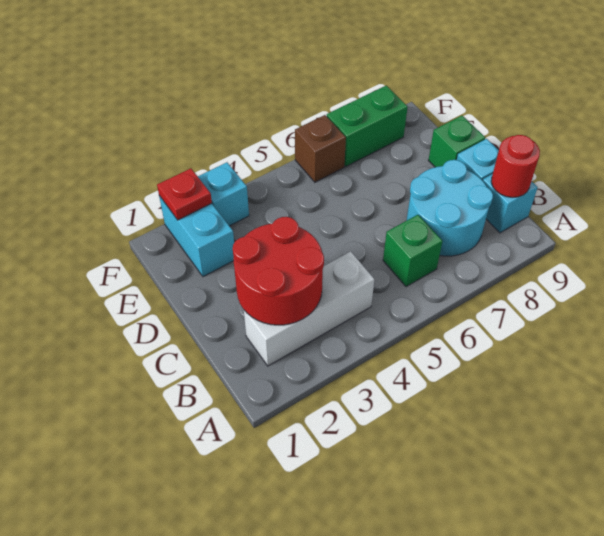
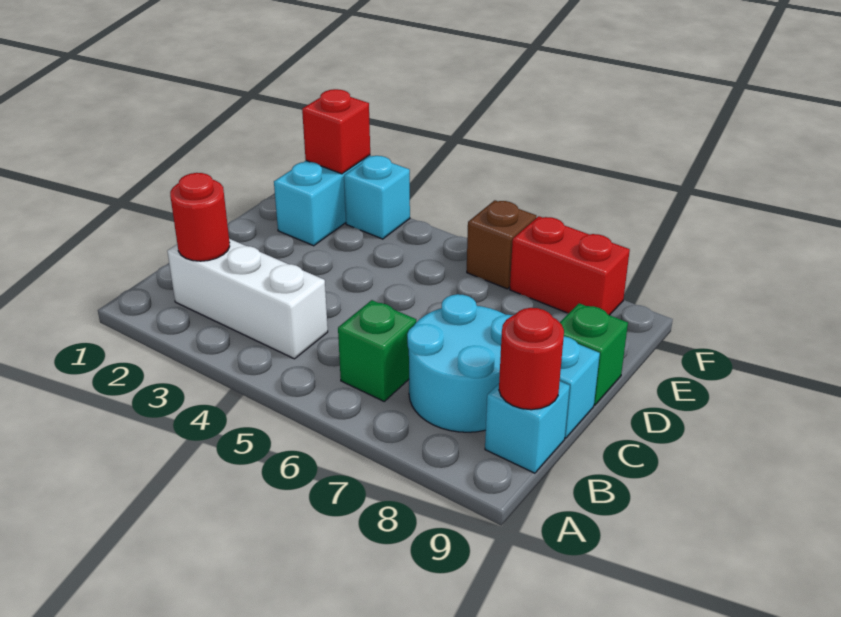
red 2x2 round brick [233,217,324,325] -> red 1x1 round brick [170,173,230,261]
red 1x1 plate [157,168,212,220] -> red 1x1 brick [302,89,370,174]
green 1x2 brick [327,85,408,166] -> red 1x2 brick [510,216,630,315]

